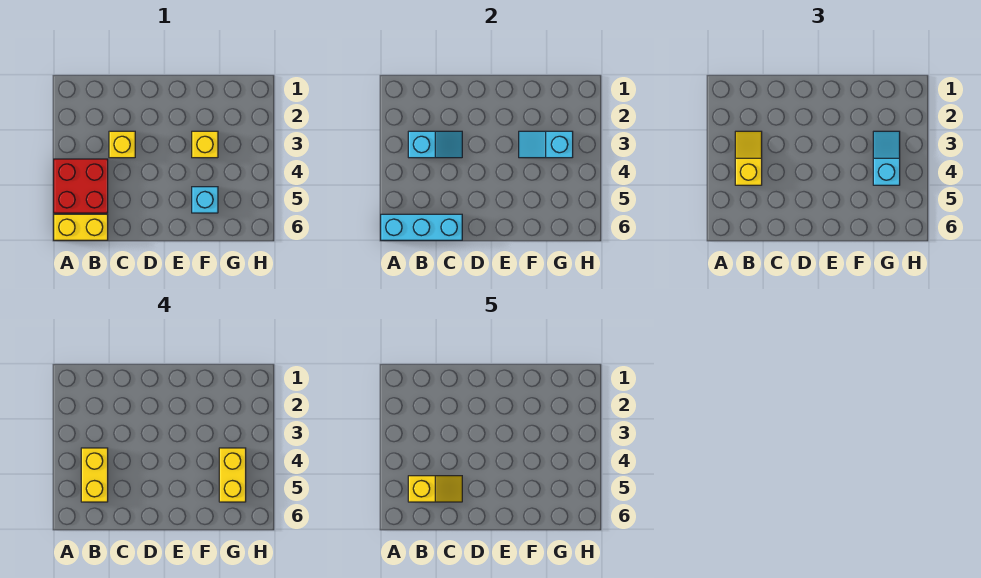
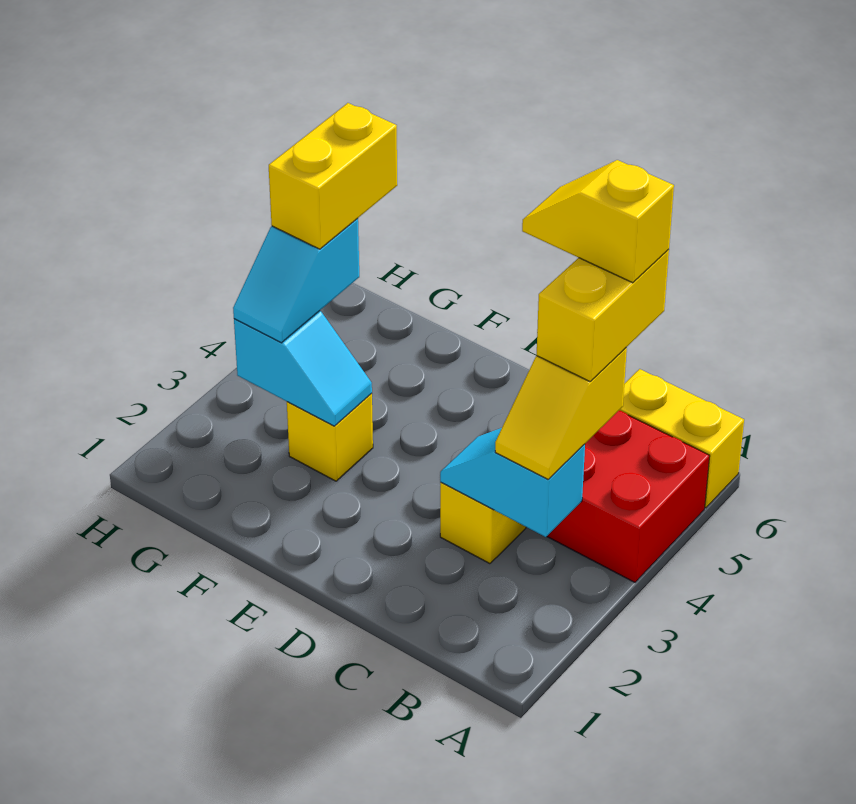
cyan 1x3 brick [381,214,462,240] -> none
cyan 1x1 brick [192,187,218,213] -> none

